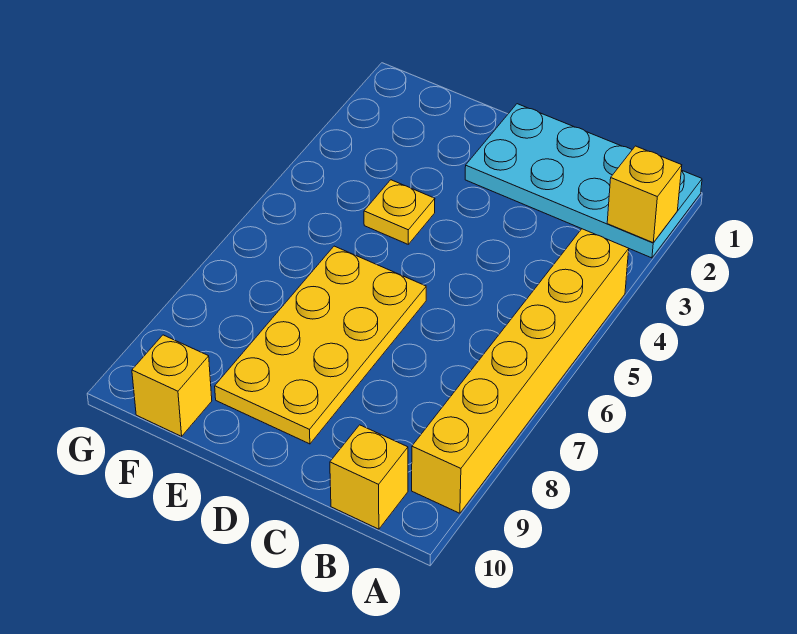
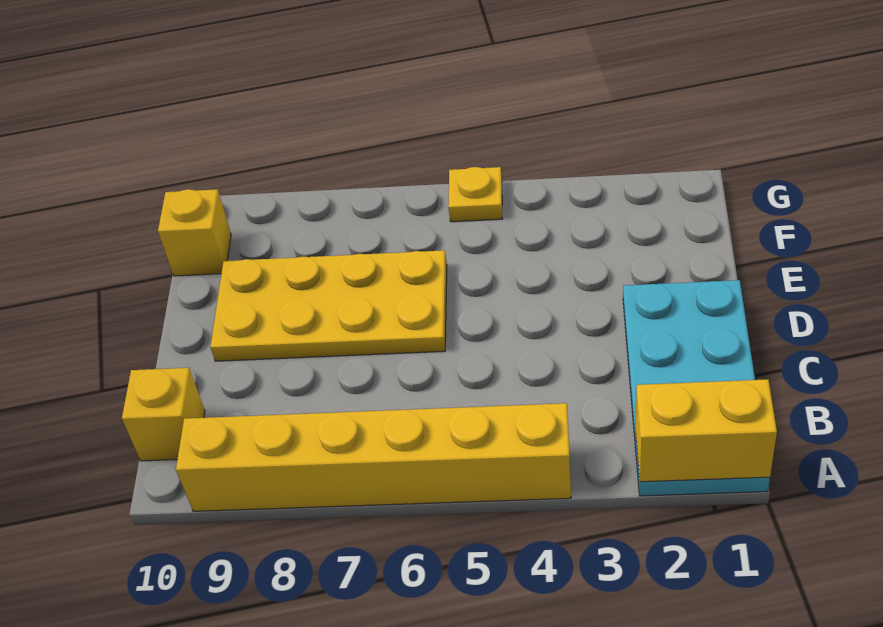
yellow 1x1 brick [607,146,682,243] -> yellow 1x2 brick [636,379,777,482]
yellow 1x1 plate [364,180,435,244] -> yellow 1x1 plate moved to [448,167,503,222]

